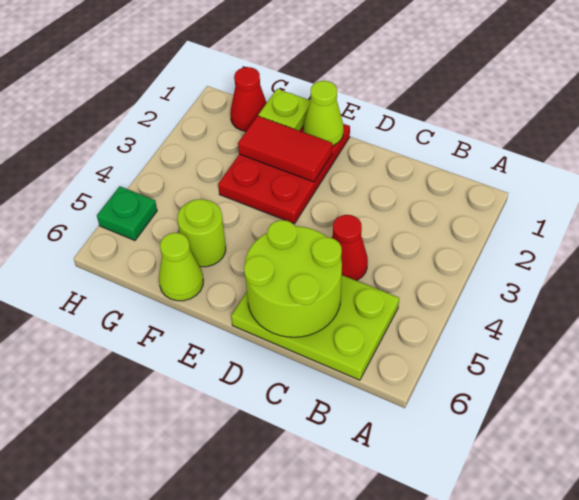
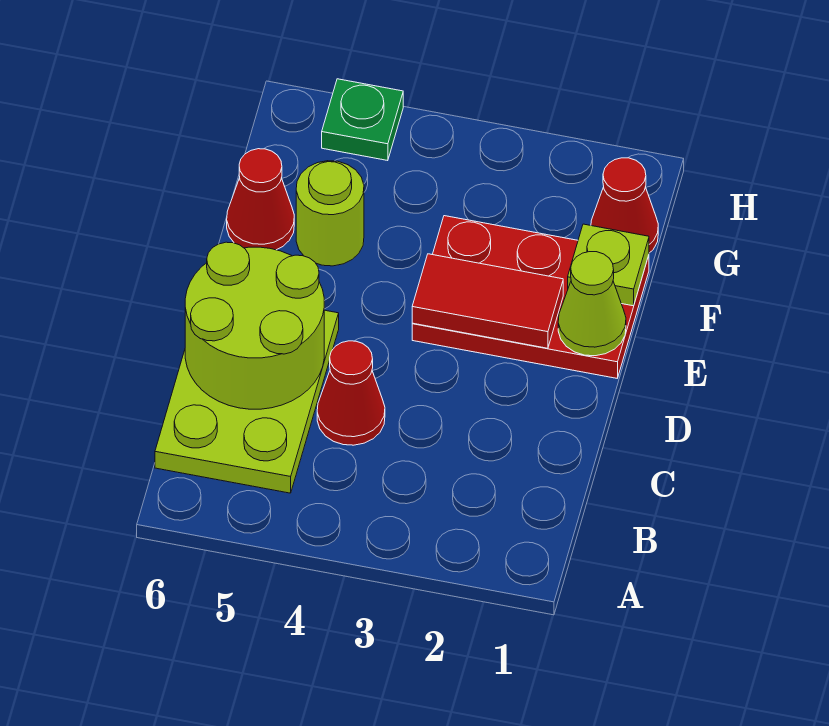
red 1x2 tile [238,116,332,182] -> red 1x2 tile turned to [412,254,563,348]
lime 1x1 cone [159,233,203,301] -> red 1x1 cone [227,149,294,250]

